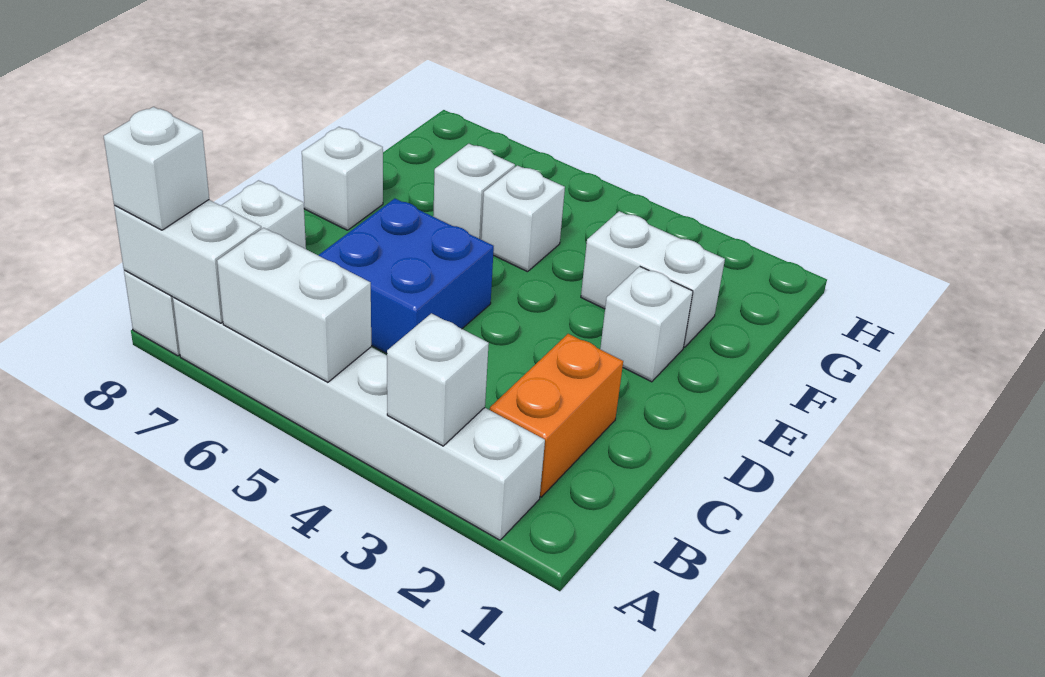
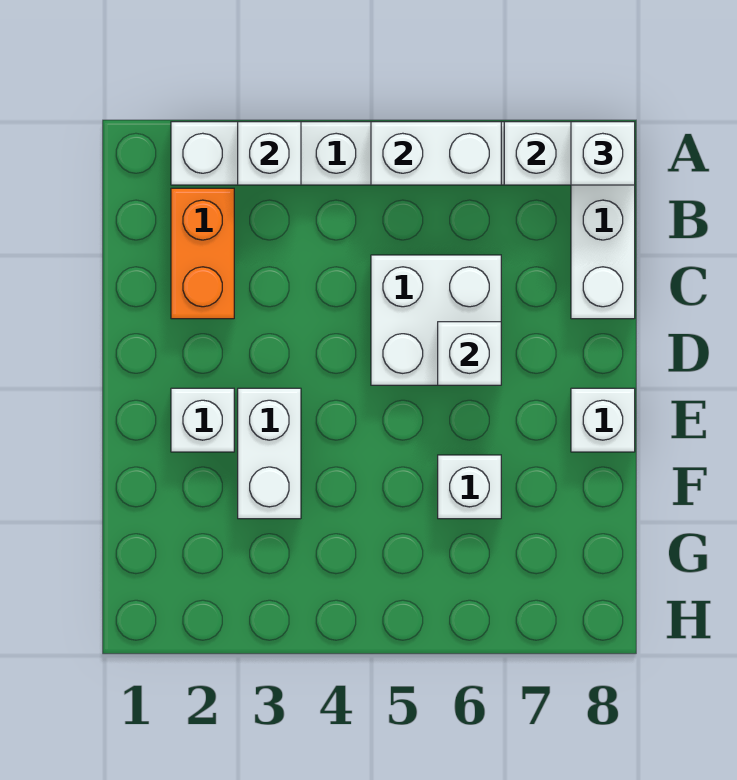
blue 2x2 brick [318,199,494,353] -> white 2x2 brick [371,255,501,385]
white 1x2 brick [581,211,725,347] -> white 1x2 brick turned to [238,388,301,519]
white 1x1 brick [481,165,565,272] -> white 1x1 brick moved to [438,322,501,385]

